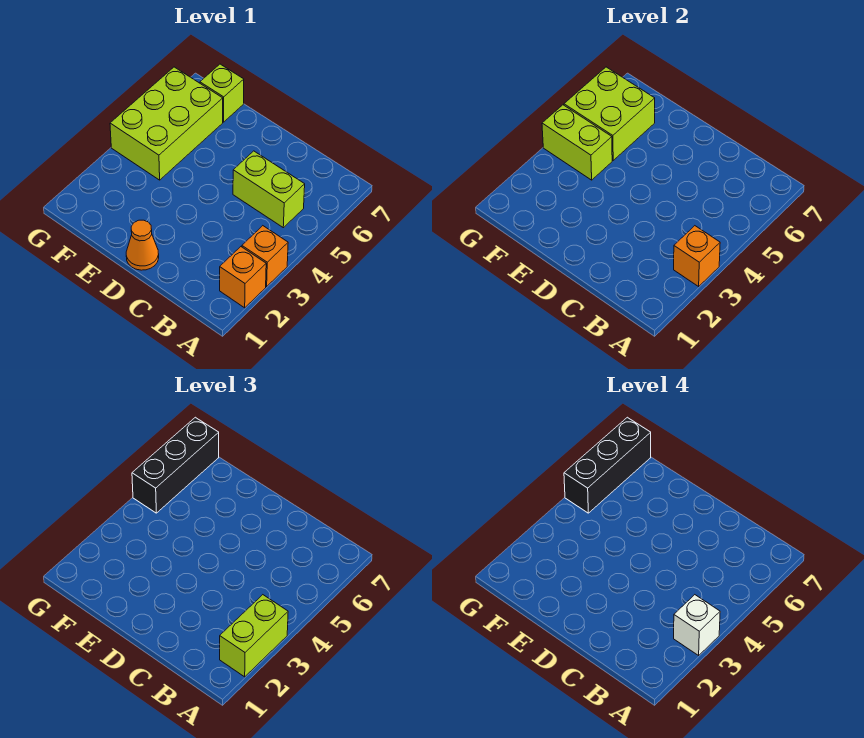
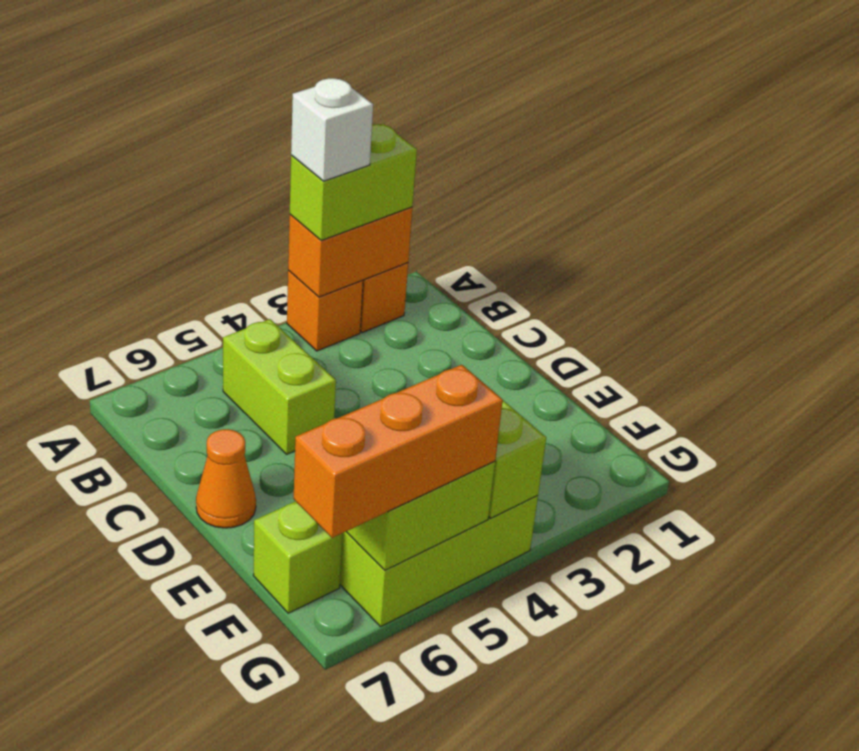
orange 1x1 brick [674,226,720,286] -> orange 1x2 brick [288,207,412,297]
orange 1x1 cone [126,220,159,270] -> orange 1x1 cone moved to [196,429,256,528]
black 1x3 brick [132,417,219,513] -> orange 1x3 brick [294,365,503,538]
black 1x3 brick [564,417,651,513] -> none

